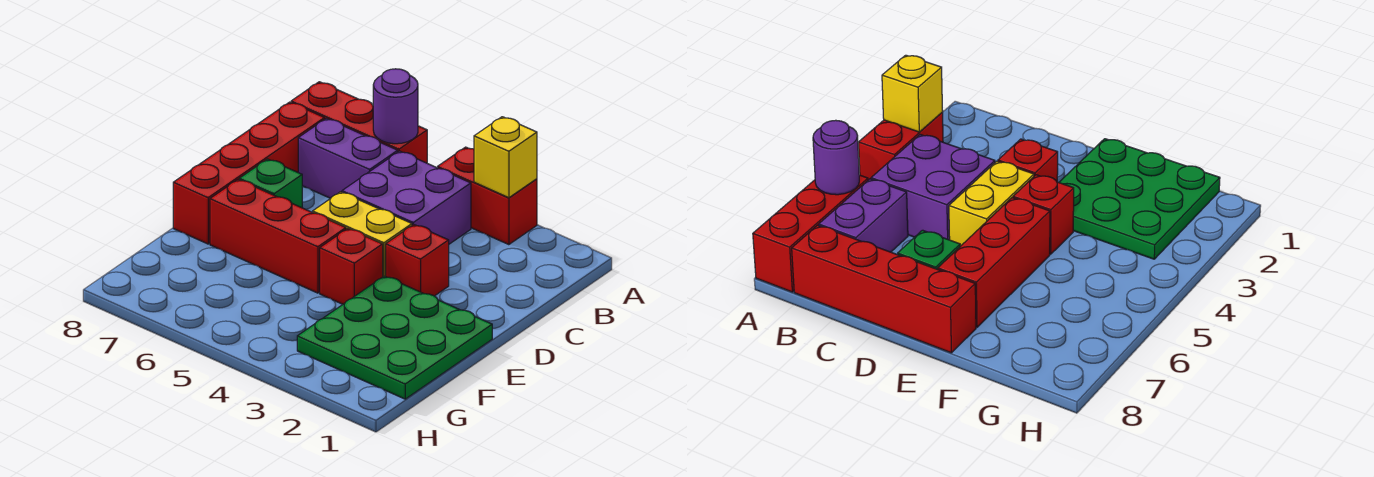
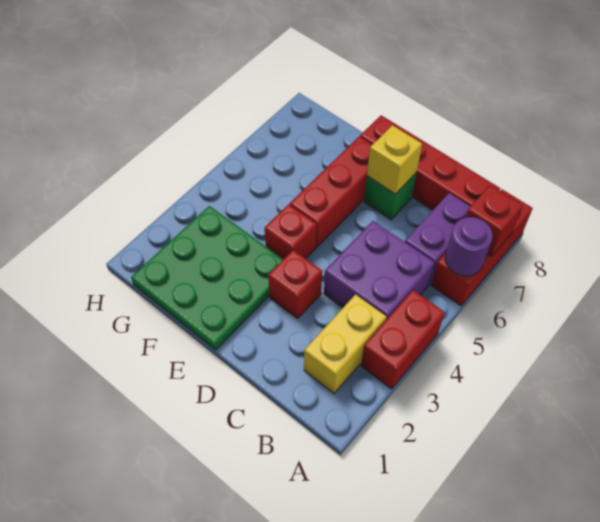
yellow 1x1 brick [474,117,537,198] -> yellow 1x1 brick moved to [367,125,422,194]
none -> red 1x1 brick [466,185,523,256]
yellow 1x2 brick [313,192,412,276] -> yellow 1x2 brick moved to [304,295,387,393]

